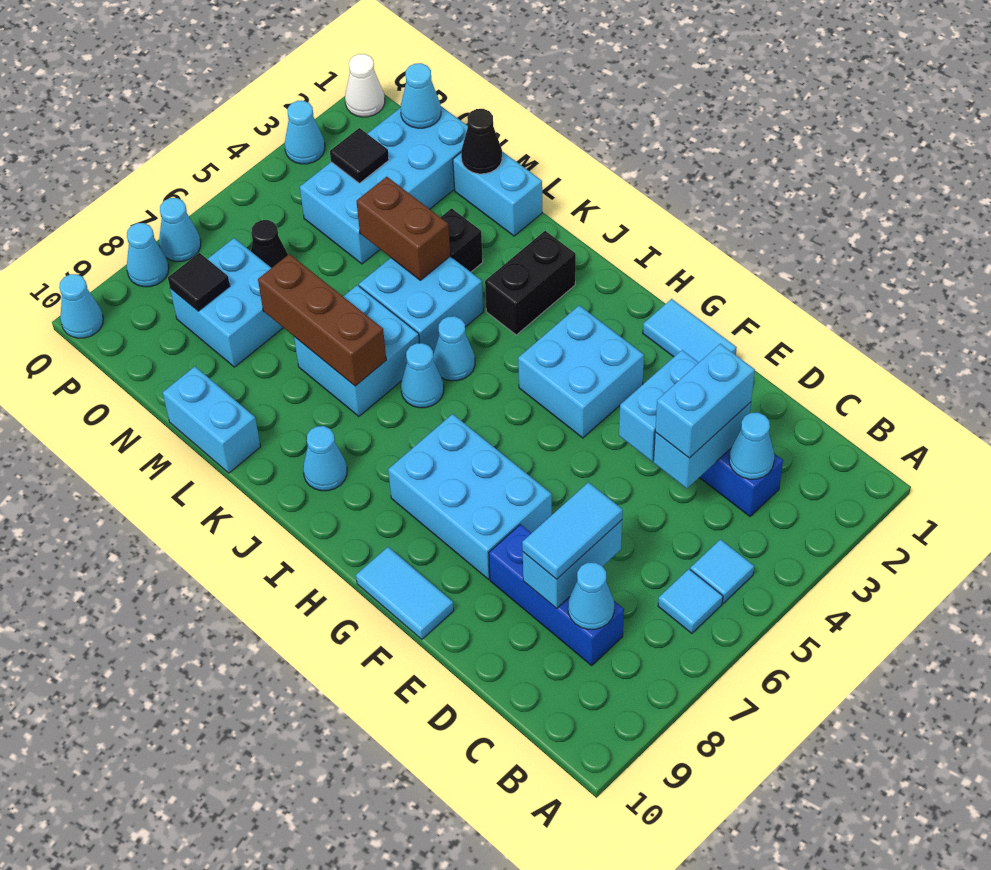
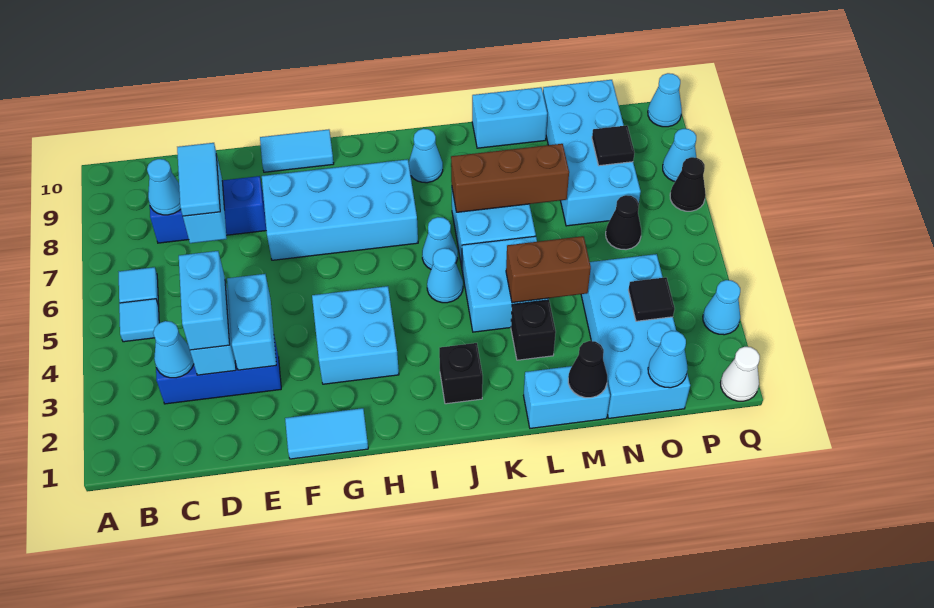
cyan 2x3 brick [388,414,552,579] -> cyan 2x4 brick [262,159,418,260]
black 1x2 brick [485,231,576,335] -> black 1x1 brick [439,343,483,404]
cyan 2x2 brick [170,238,283,367] -> cyan 2x4 brick [543,80,641,226]
cyan 1x1 cone [159,198,201,262] -> black 1x1 cone [670,157,706,211]

